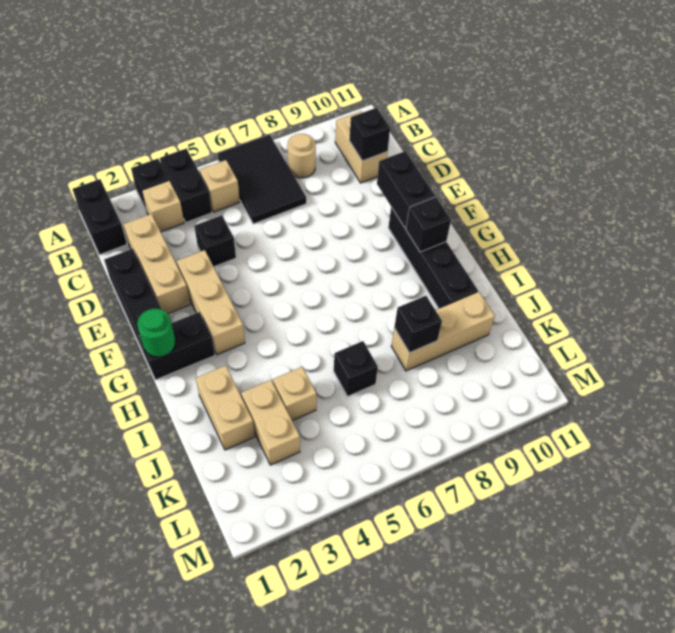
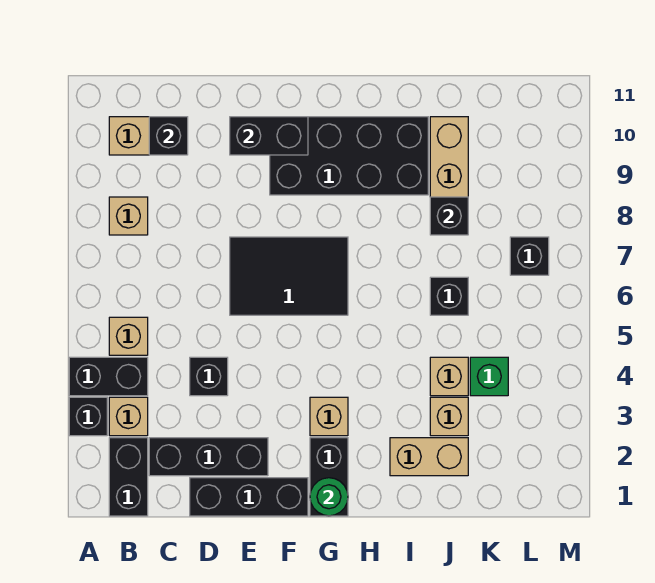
black 1x2 brick [72,179,127,255] -> black 1x2 brick turned to [109,438,148,516]
black 2x3 tile [218,135,306,224] -> black 2x3 tile moved to [230,237,348,315]
tan 1x1 round brick [287,134,316,178] -> tan 1x1 brick [109,197,148,235]
tan 1x3 brick [123,214,190,314] -> black 1x3 brick [149,438,268,476]
tan 1x3 brick [177,250,245,355] -> tan 1x1 brick [310,397,348,436]
black 1x4 brick [388,207,478,309] -> black 2x4 brick [270,117,428,195]
black 1x1 brick [406,197,451,252] -> black 1x1 brick moved to [510,237,549,275]
tan 1x2 brick [241,380,300,465] -> tan 1x1 brick [430,397,468,436]
none -> green 1x1 brick [470,357,508,396]

